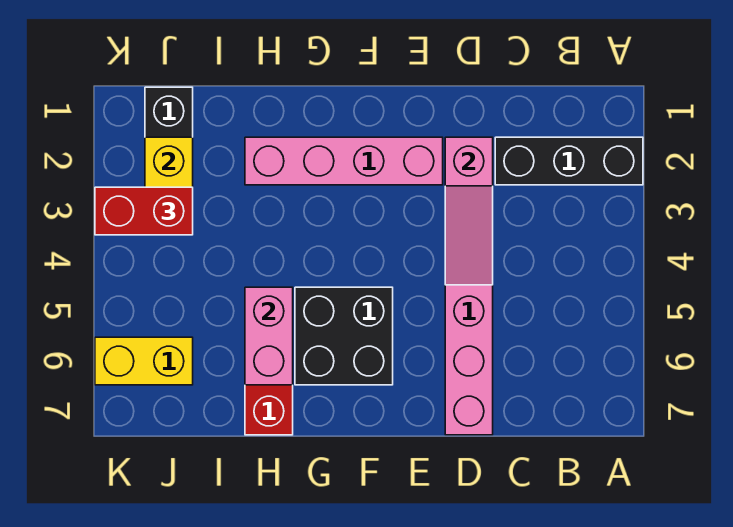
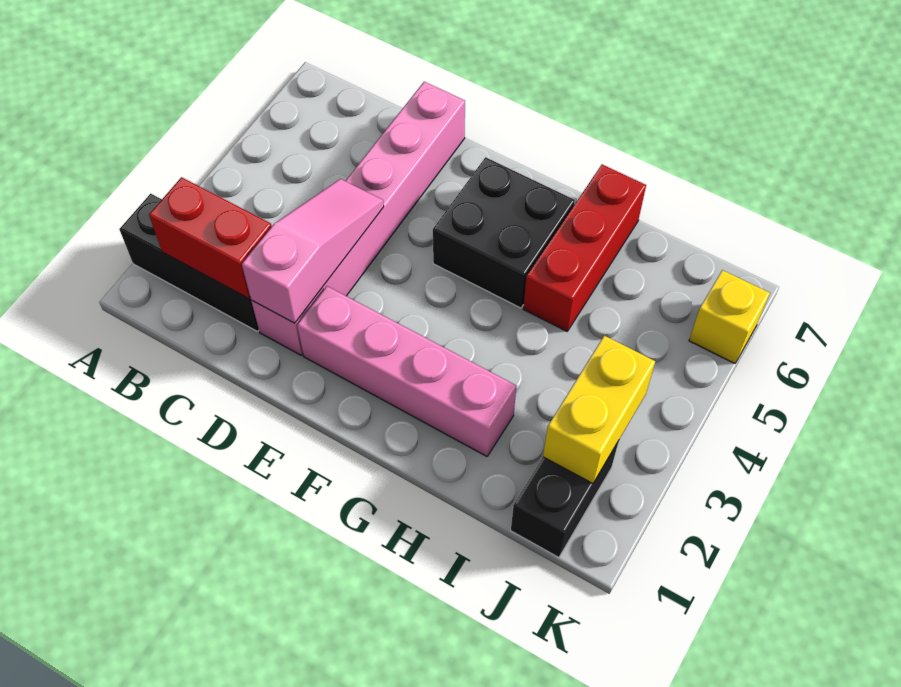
pink 1x2 brick [245,287,293,385] -> none
red 1x2 brick [95,187,193,235] -> red 1x2 brick moved to [149,177,272,298]
yellow 1x2 brick [95,337,193,385] -> yellow 1x1 brick [689,270,770,363]

